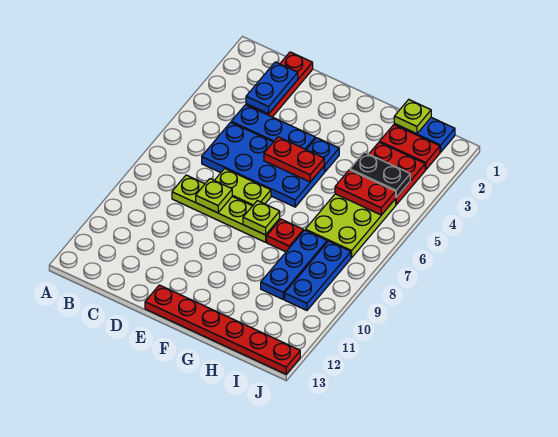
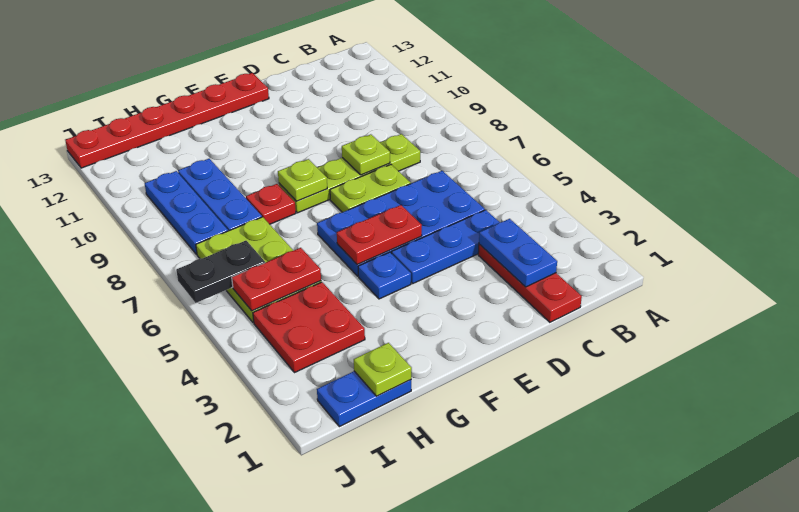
red 1x2 plate [380,125,440,170] -> none
black 1x2 plate [350,152,410,197] -> black 1x2 plate moved to [176,241,265,303]

